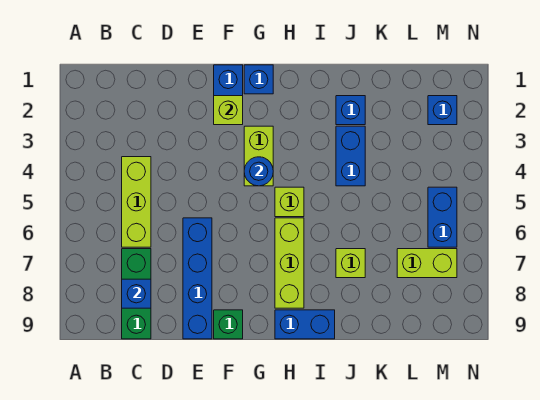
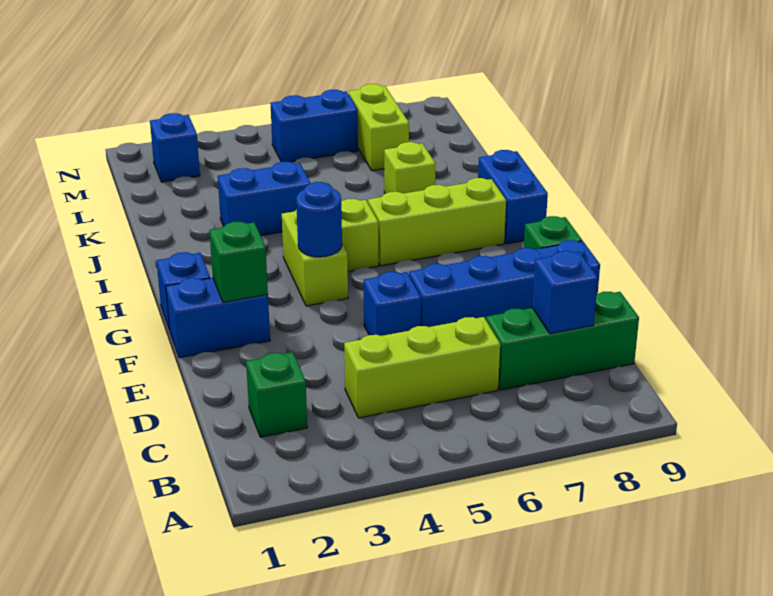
none -> green 1x1 brick [246,352,307,437]
lime 1x1 brick [214,96,243,125] -> green 1x1 brick [209,222,268,302]
lime 1x2 brick [244,126,273,186] -> lime 1x2 brick turned to [282,210,348,306]
blue 1x1 brick [336,96,365,125] -> blue 1x1 brick moved to [364,272,421,336]

